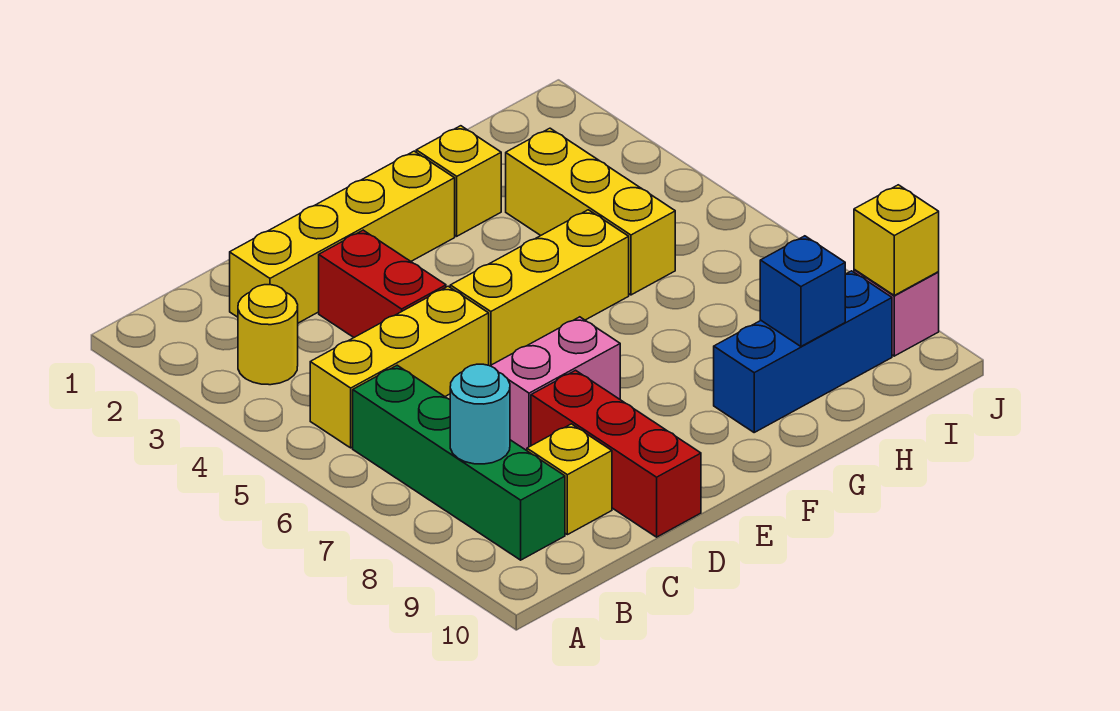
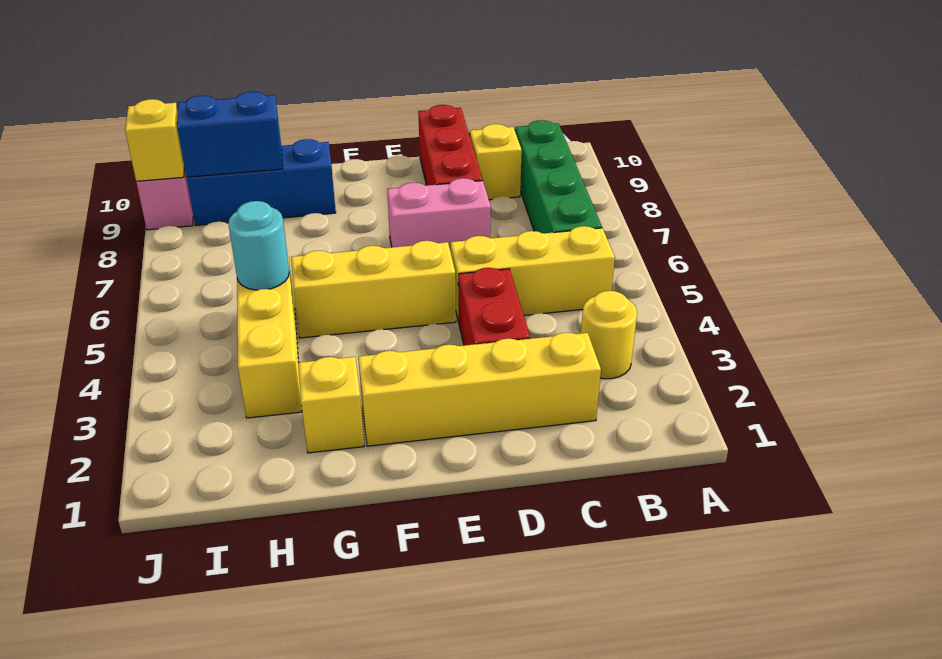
cyan 1x1 round brick [450,364,510,464] -> cyan 1x1 round brick moved to [228,201,289,290]
blue 1x1 brick [760,236,845,346] -> blue 1x2 brick [177,92,283,177]

